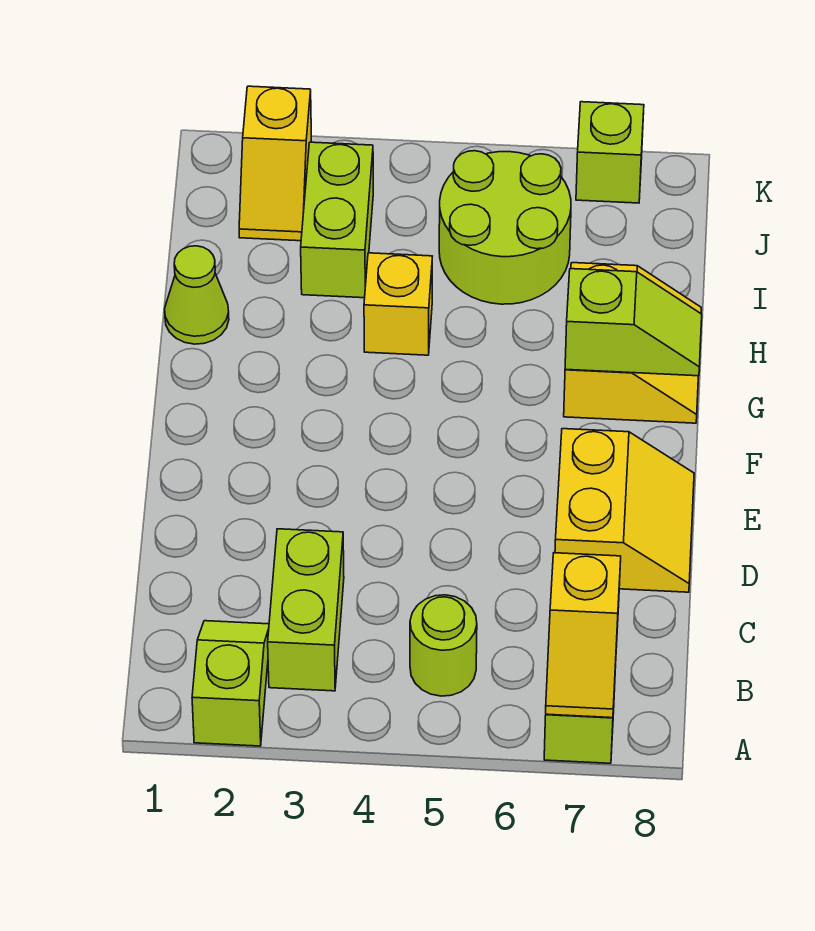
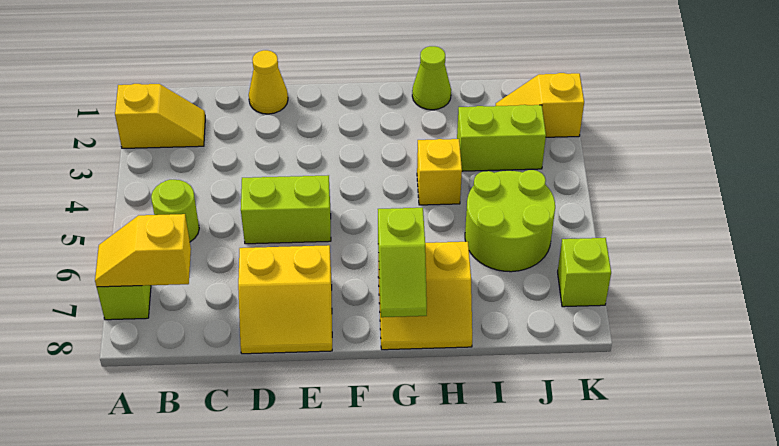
lime 1x2 slope [192,621,269,746] -> yellow 1x2 slope [115,84,205,148]
lime 1x2 brick [268,529,344,691] -> lime 1x2 brick moved to [241,175,331,244]
none -> yellow 1x1 cone [249,50,288,114]

